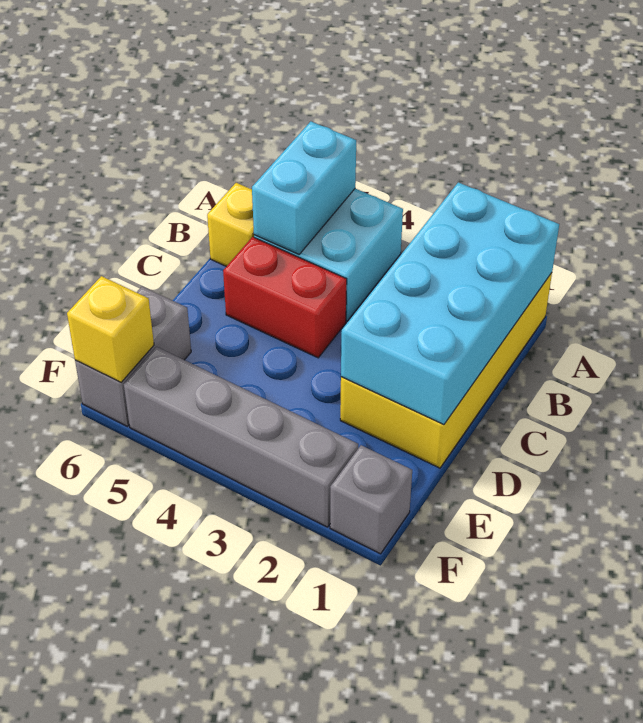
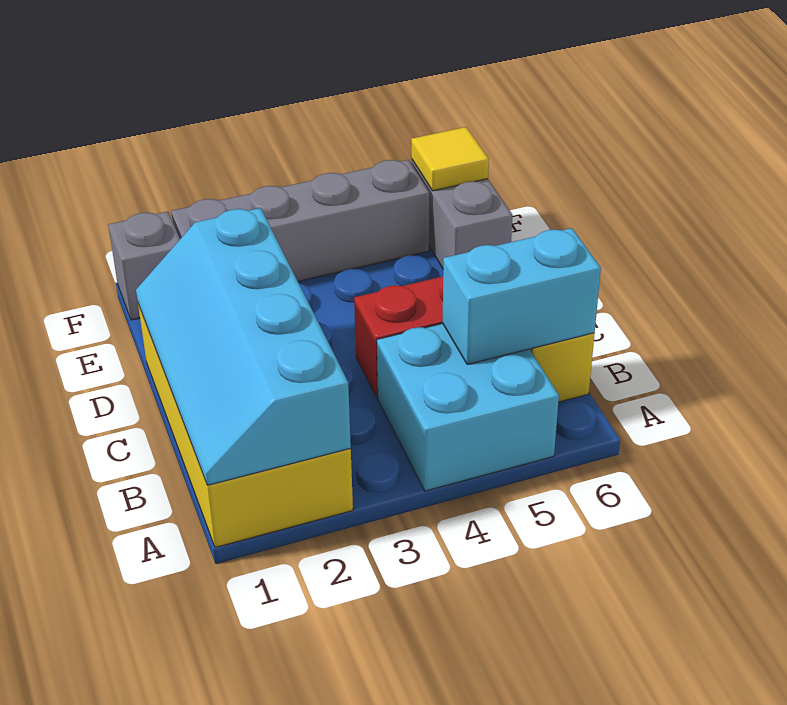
cyan 2x4 brick [341,182,559,425] -> cyan 2x4 slope [136,208,351,485]
cyan 1x2 brick [252,121,356,254] -> cyan 1x2 brick turned to [443,228,601,365]
yellow 1x1 brick [67,276,154,382] -> yellow 1x1 tile [411,127,489,191]

